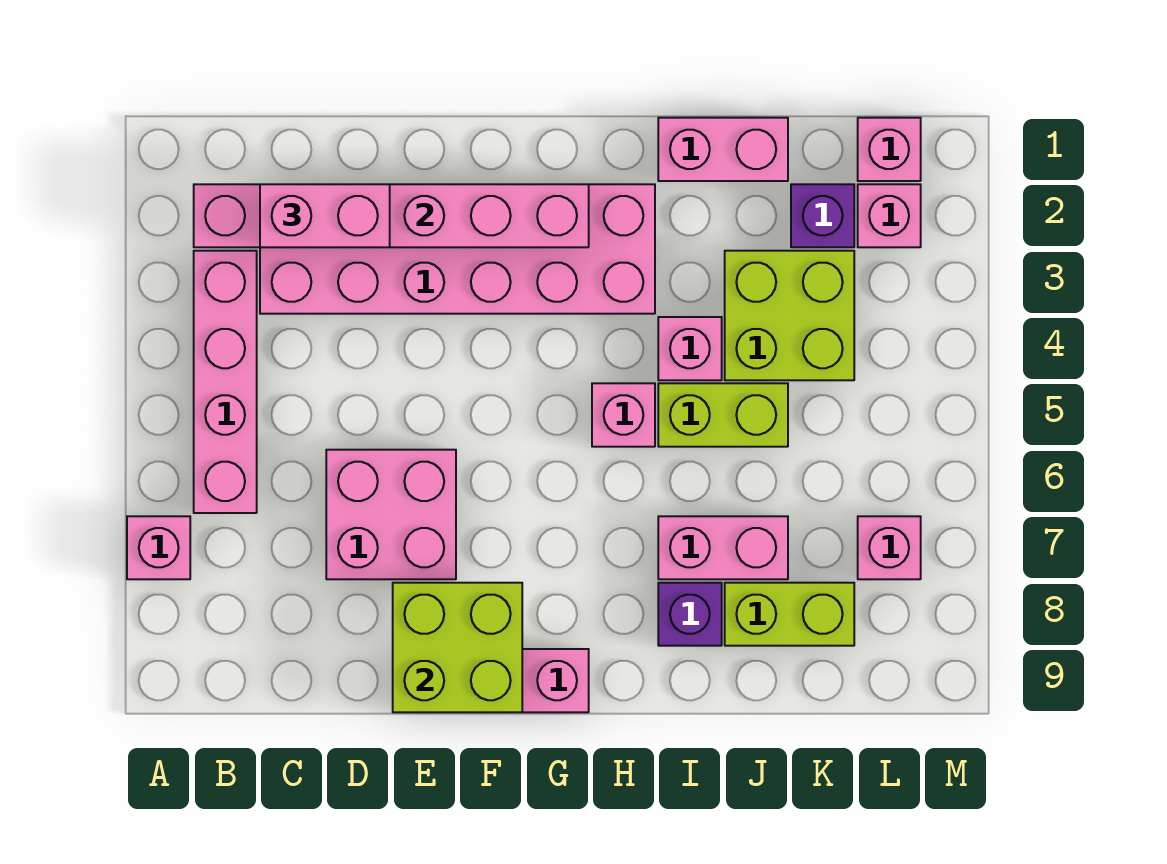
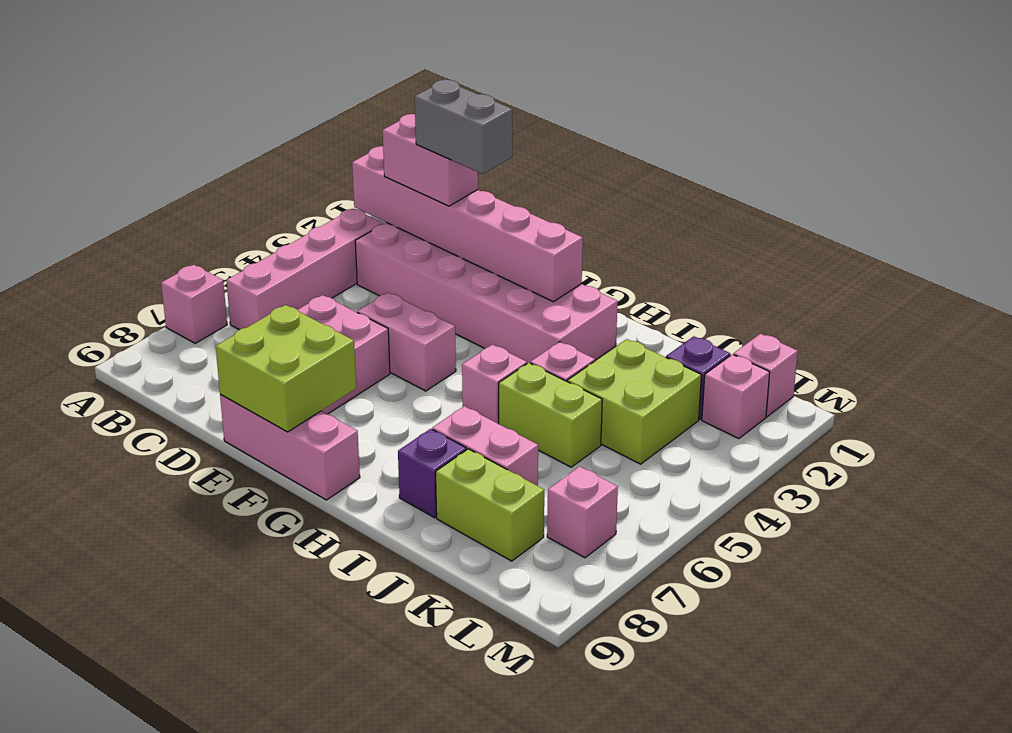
none -> grey 1x2 brick [415,80,512,174]
pink 1x2 brick [658,118,788,181] -> pink 1x2 brick moved to [357,293,456,391]

